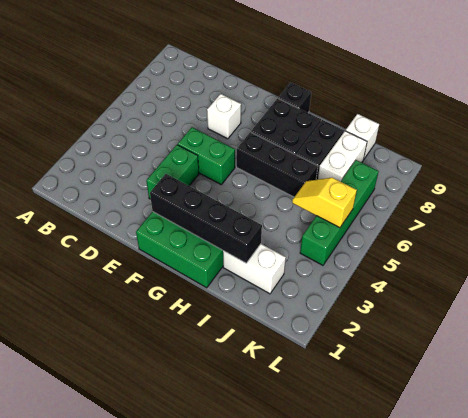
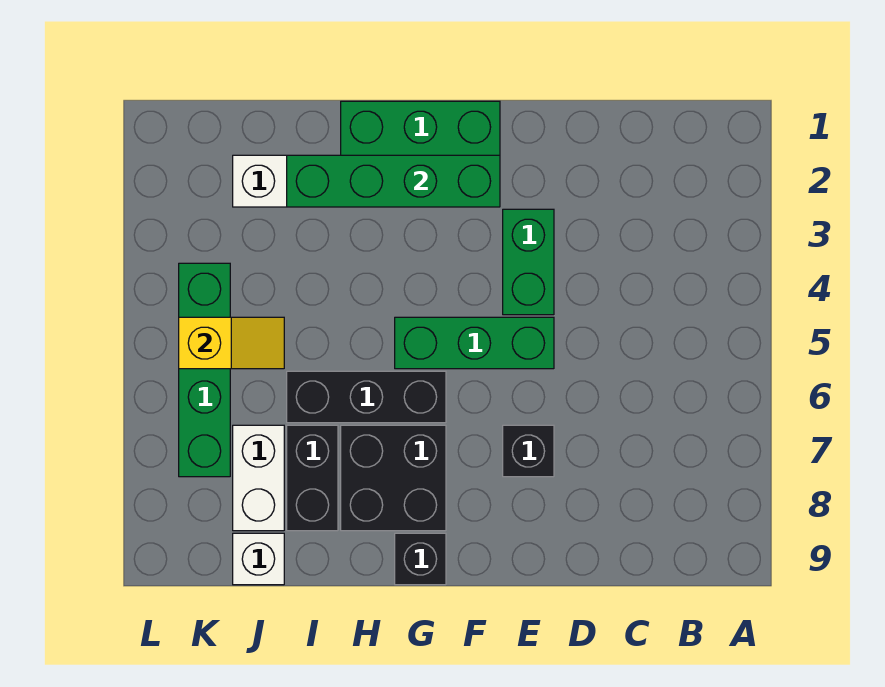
green 1x2 brick [178,127,235,184] -> green 1x3 brick [395,317,554,369]
white 1x1 brick [207,94,241,139] -> black 1x1 brick [503,425,554,477]
black 1x4 brick [150,174,262,263] -> green 1x4 brick [287,155,500,207]

